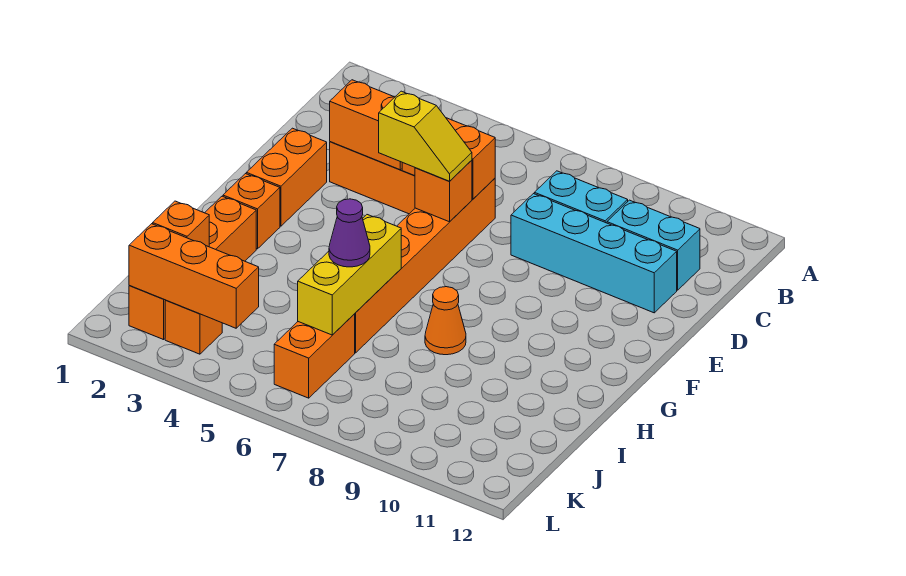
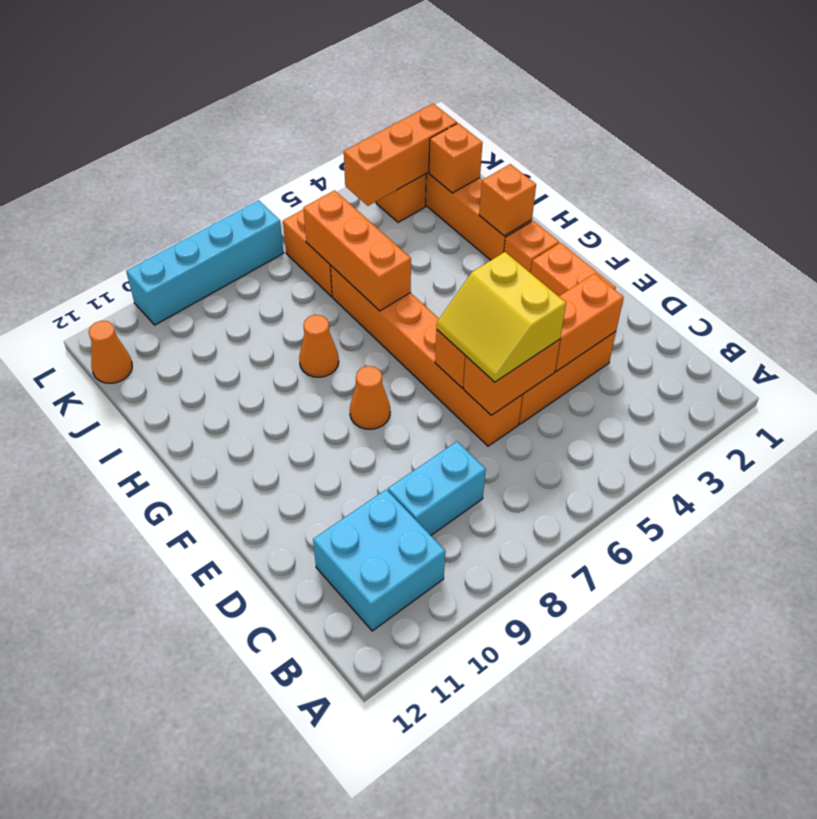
cyan 1x2 brick [607,200,700,290] -> cyan 2x2 brick [313,489,445,631]
cyan 1x4 brick [511,194,677,313] -> cyan 1x4 brick moved to [126,200,284,325]
yellow 1x2 slope [379,91,472,181] -> yellow 2x2 slope [436,252,566,382]
none -> orange 1x1 cone [350,366,390,429]
none -> orange 1x1 brick [479,164,536,236]
yellow 1x3 brick [298,215,401,335] -> orange 1x3 brick [303,191,411,311]
purple 1x1 cone [329,199,370,267] -> none
none -> orange 1x1 cone [88,321,132,383]

